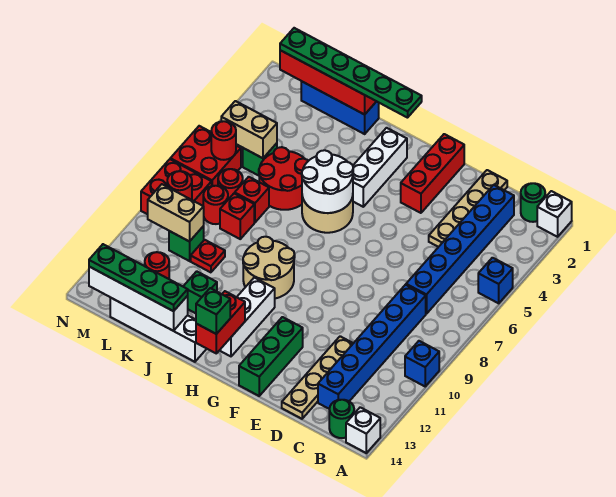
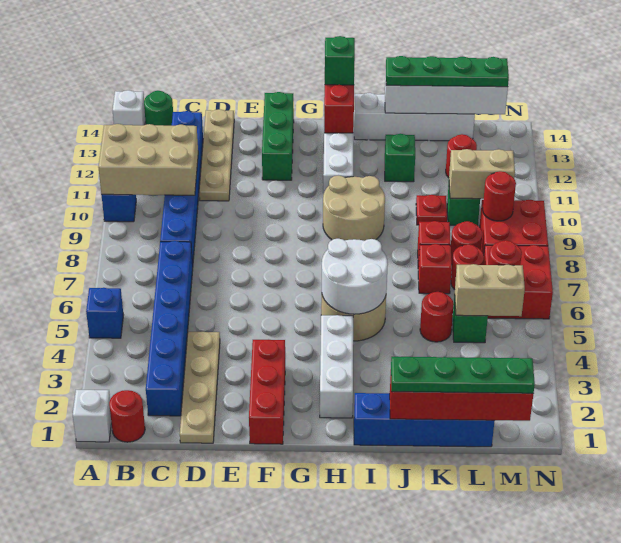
none -> tan 2x3 brick [98,124,198,195]
green 1x1 round brick [521,183,545,222] -> red 1x1 round brick [109,390,145,442]
green 1x6 plate [280,28,422,118] -> green 1x4 plate [391,357,535,393]
blue 1x3 brick [301,81,379,134] -> blue 1x4 brick [354,393,494,447]
red 2x2 round brick [259,147,308,210] -> red 1x1 round brick [420,292,454,342]

